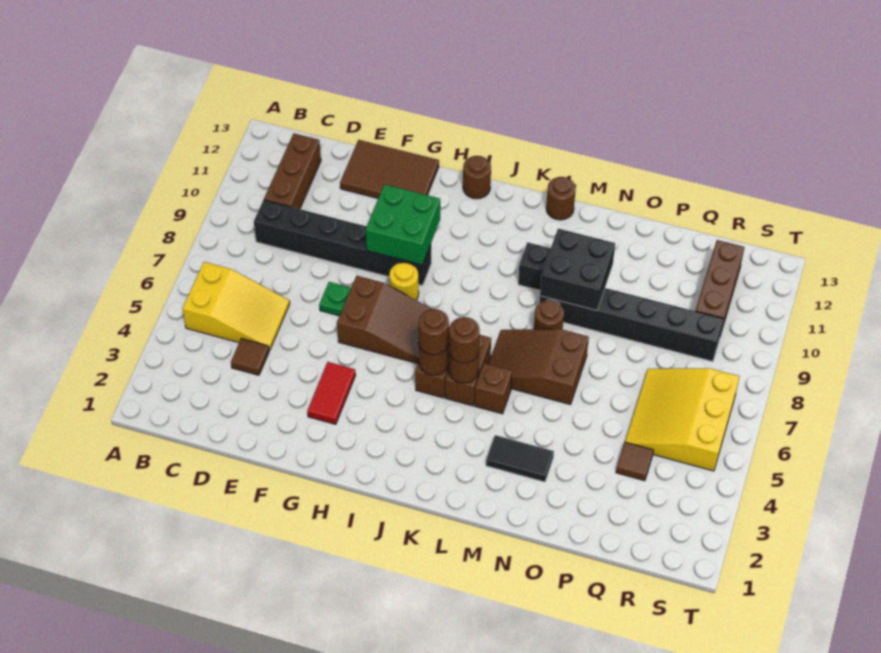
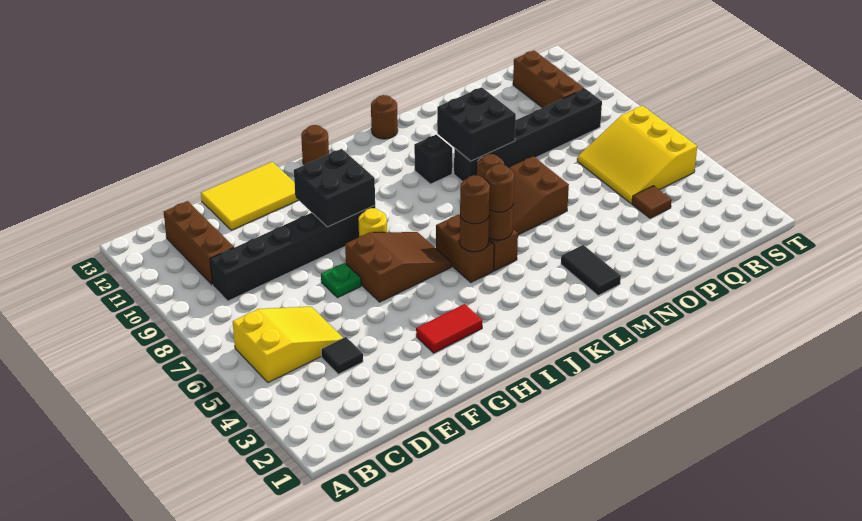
brown 1x1 tile [231,338,269,375] -> black 1x1 tile [321,337,363,374]
brown 2x3 tile [340,140,439,198] -> yellow 2x3 tile [201,162,298,230]
red 1x2 tile [307,362,356,424] -> red 1x2 tile turned to [416,304,482,353]
green 2x2 brick [366,184,440,265] -> black 2x2 brick [294,149,375,227]
brown 1x1 brick [474,363,512,414] -> none
black 1x2 tile [486,435,554,482] -> black 1x2 tile turned to [561,245,621,296]

